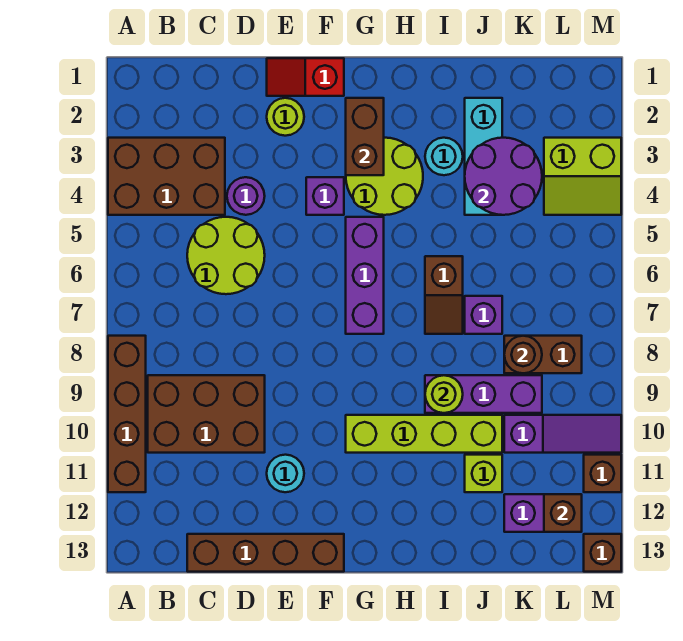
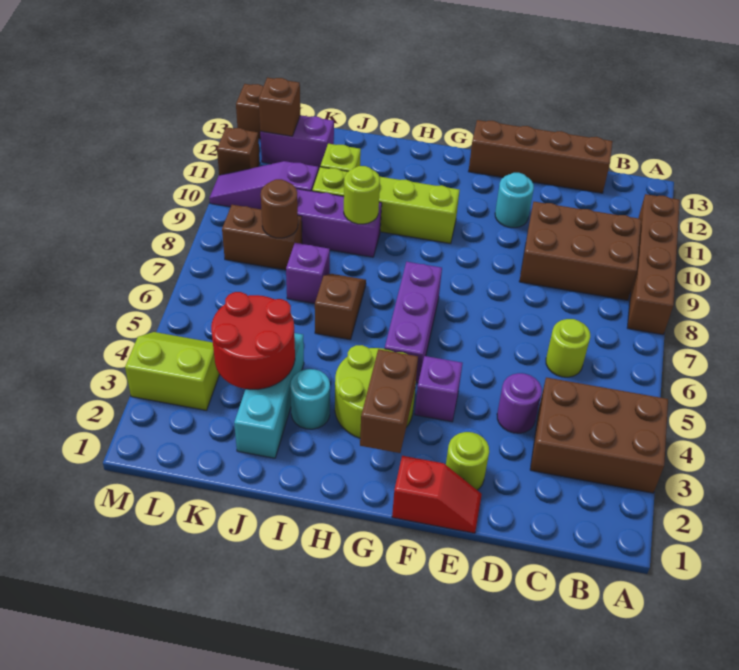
lime 2x2 round brick [187,217,265,294] -> lime 1x1 round brick [546,319,590,377]
purple 2x2 round brick [465,138,542,215] -> red 2x2 round brick [211,292,295,389]

